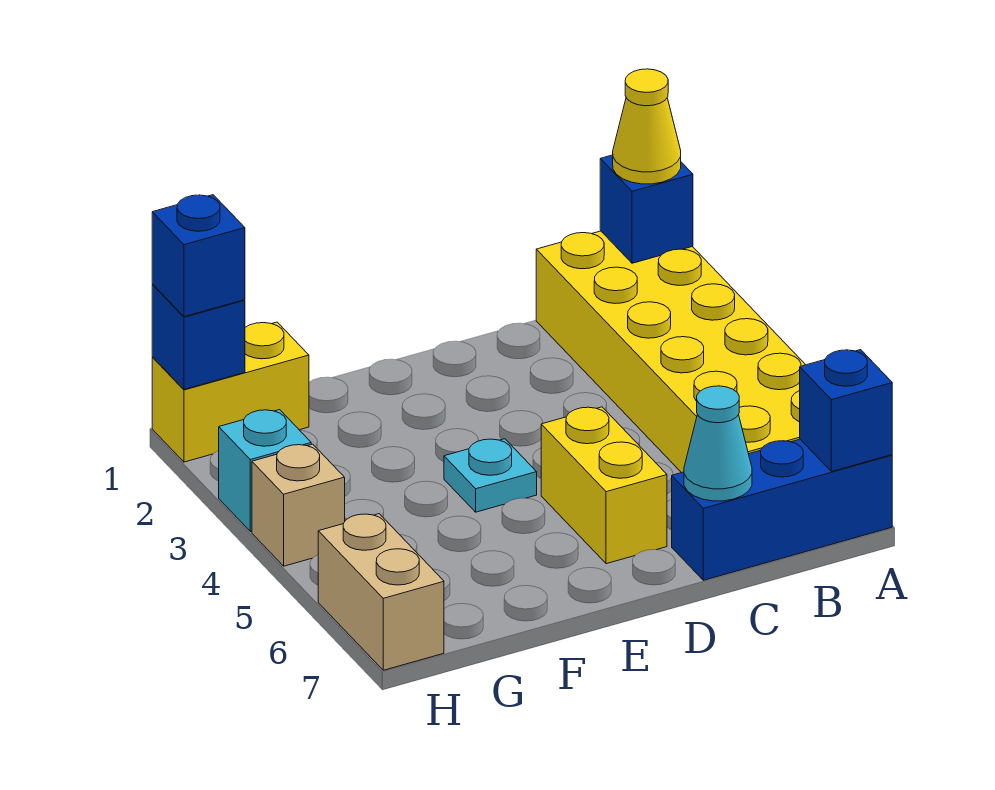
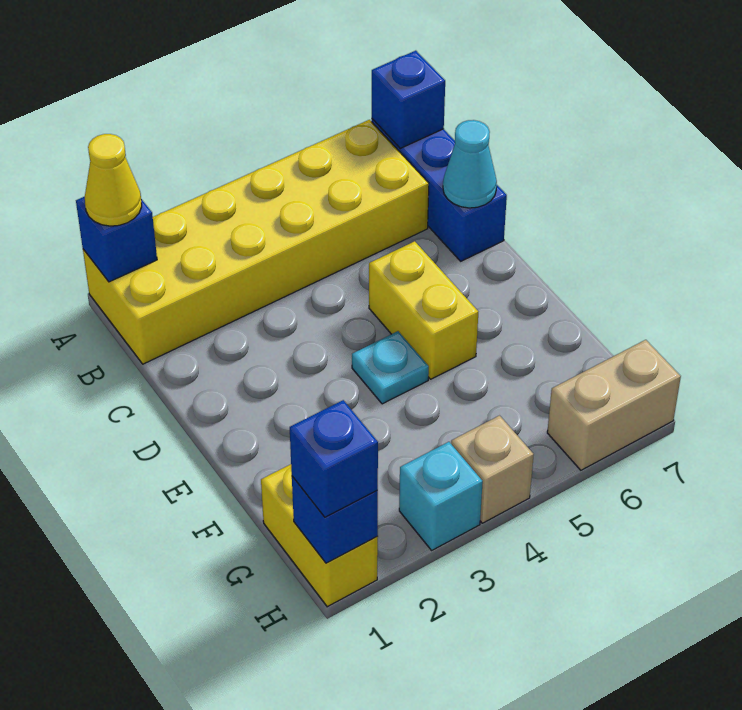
yellow 1x2 brick [541,407,667,564] -> yellow 1x2 brick turned to [369,241,478,379]

